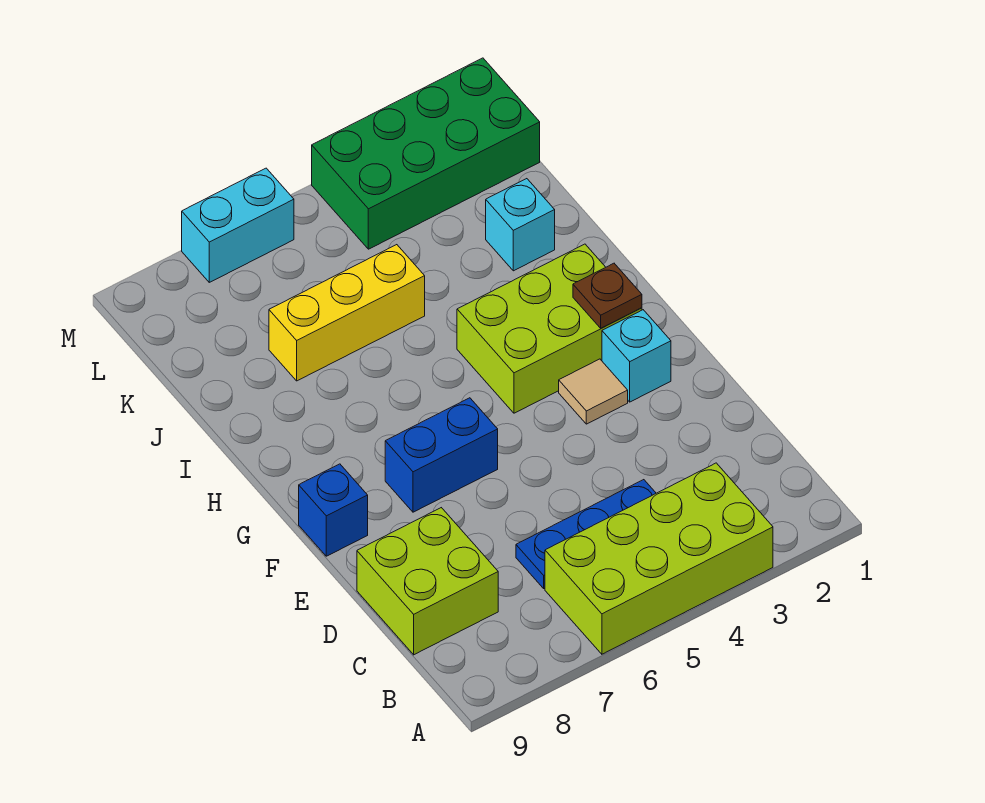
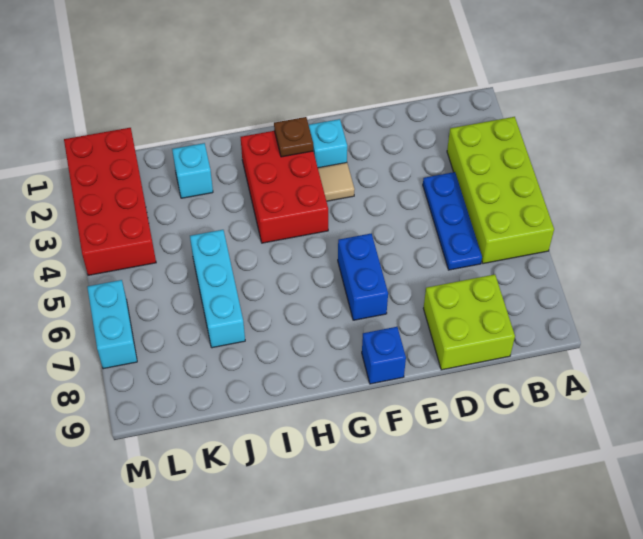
lime 2x3 brick [457,244,642,413] -> red 2x3 brick [241,131,328,243]
yellow 1x3 brick [269,245,425,381] -> cyan 1x3 brick [190,230,245,348]
green 2x4 brick [312,58,540,249] -> red 2x4 brick [64,128,156,275]

